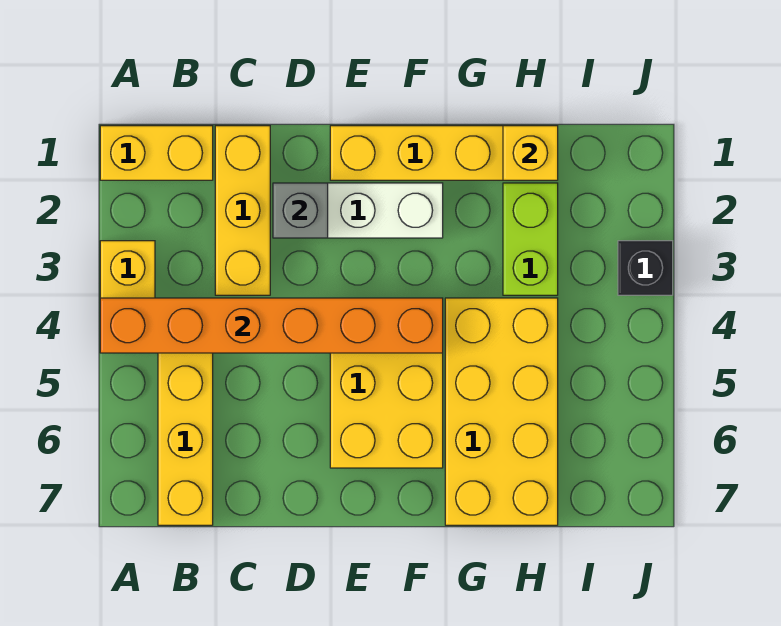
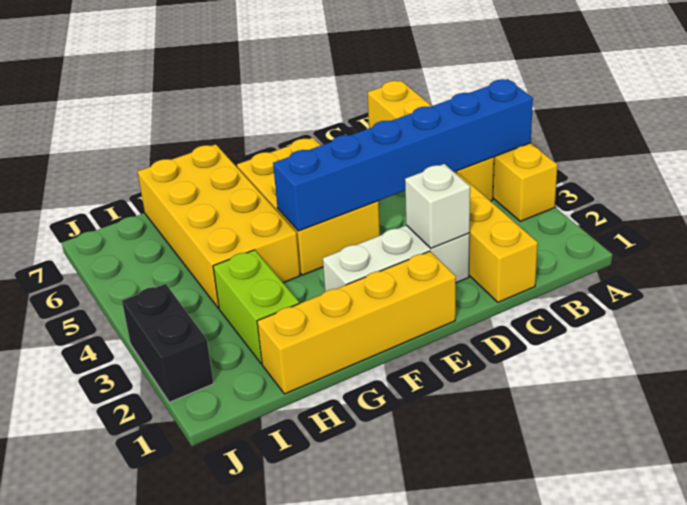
yellow 1x2 brick [100,126,213,180] -> none
orange 1x6 brick [100,298,443,353] -> blue 1x6 brick [273,79,533,231]
grey 1x1 brick [273,183,328,238] -> white 1x1 brick [405,164,470,248]
yellow 1x1 brick [503,126,558,180] -> none
black 1x1 brick [618,241,673,295] -> black 1x2 brick [122,284,214,402]

